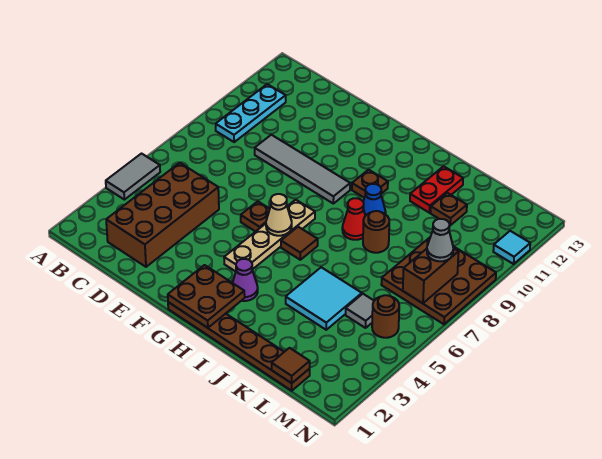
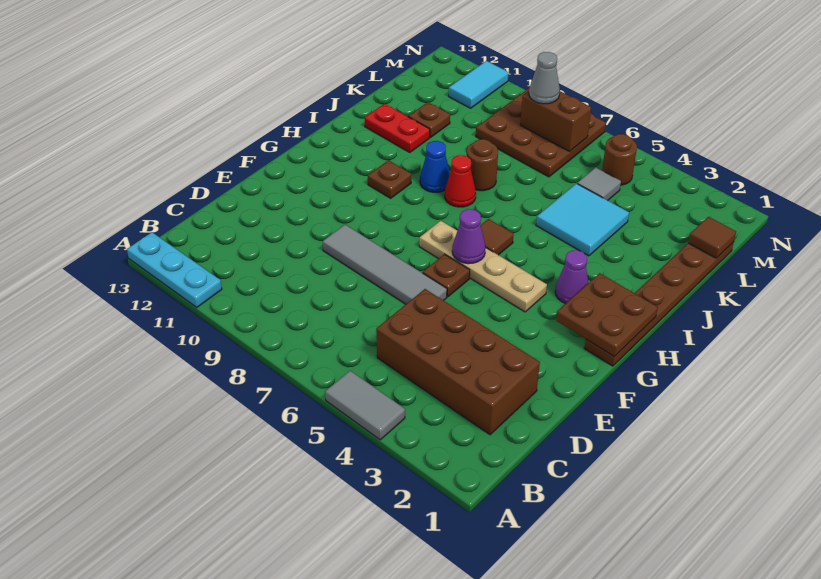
cyan 1x3 plate [216,84,286,142] -> cyan 1x3 plate moved to [127,232,222,307]
grey 1x4 tile [255,135,350,204] -> grey 1x4 tile turned to [323,225,447,304]
tan 1x1 cone [266,194,292,236] -> purple 1x1 cone [452,209,486,264]
cyan 1x1 tile [493,231,530,264] -> cyan 1x2 tile [449,61,508,108]

